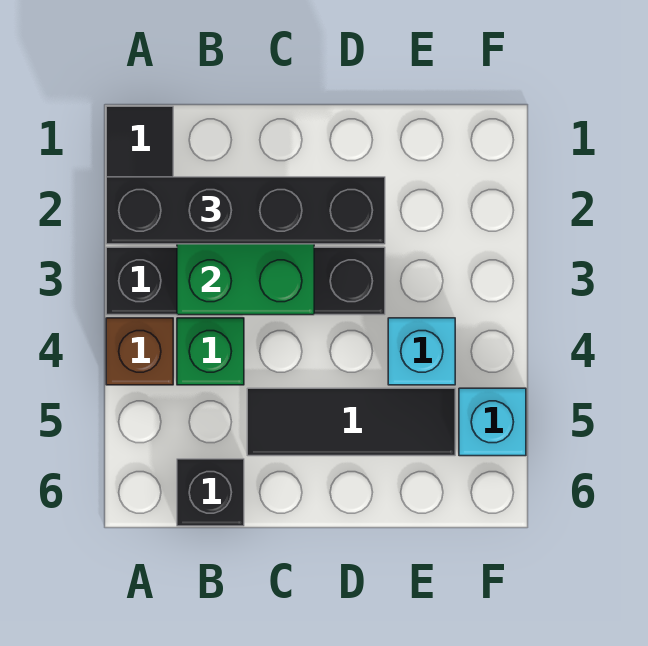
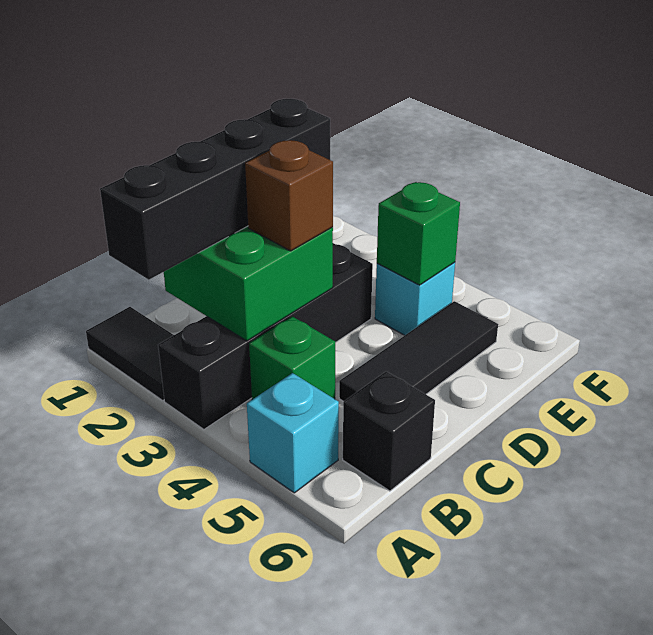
brown 1x1 brick [106,318,173,385] -> brown 1x1 brick moved to [245,140,333,251]
none -> green 1x1 brick [377,182,460,285]
cyan 1x1 brick [459,388,526,456] -> cyan 1x1 brick moved to [247,373,339,493]

